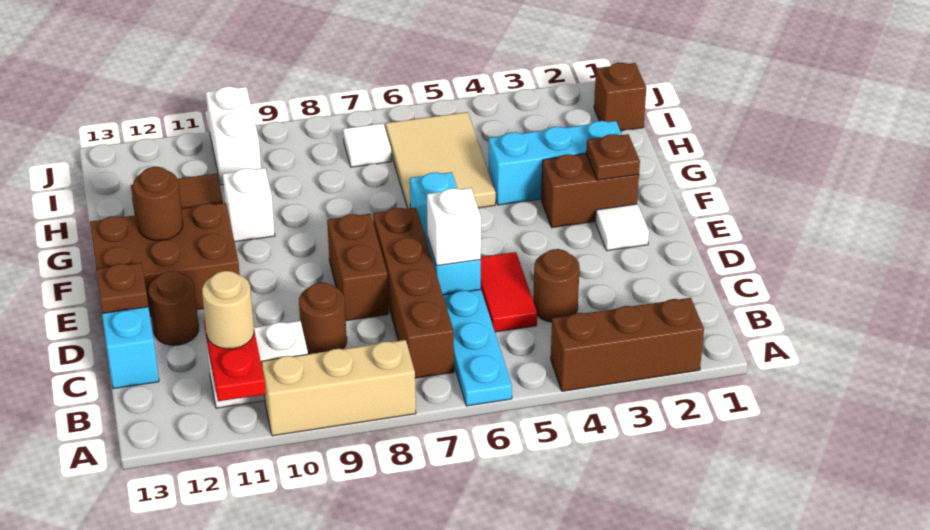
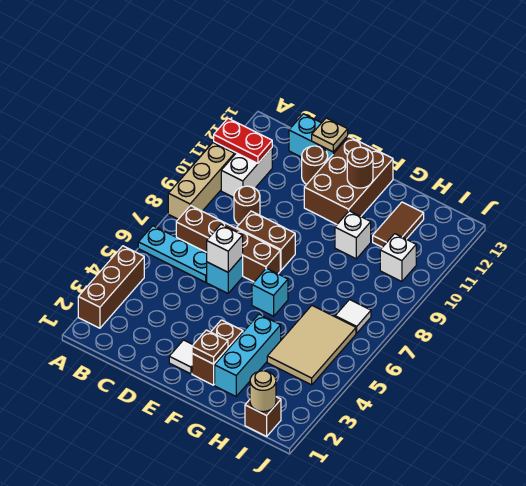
tan 1x1 round brick [202,271,254,349] -> tan 1x1 round brick moved to [250,371,276,412]
brown 1x1 round brick [533,249,580,322] -> none
red 1x2 tile [481,252,537,332] -> none
brown 1x1 plate [96,263,148,313] -> tan 1x1 plate [312,118,348,152]
tan 2x3 tile [386,112,496,208] -> tan 2x3 tile turned to [267,306,356,385]
white 1x2 brick [206,86,261,185] -> white 1x1 brick [380,234,416,282]

